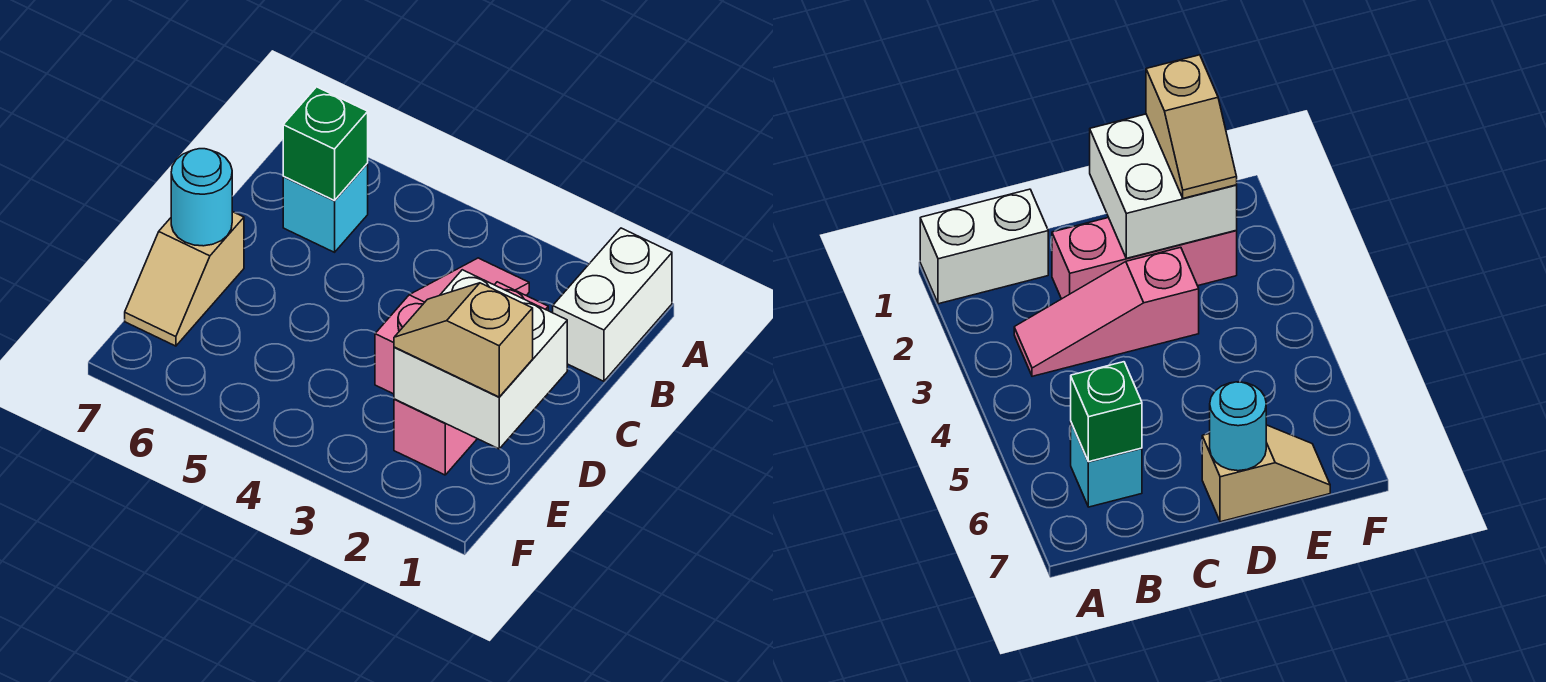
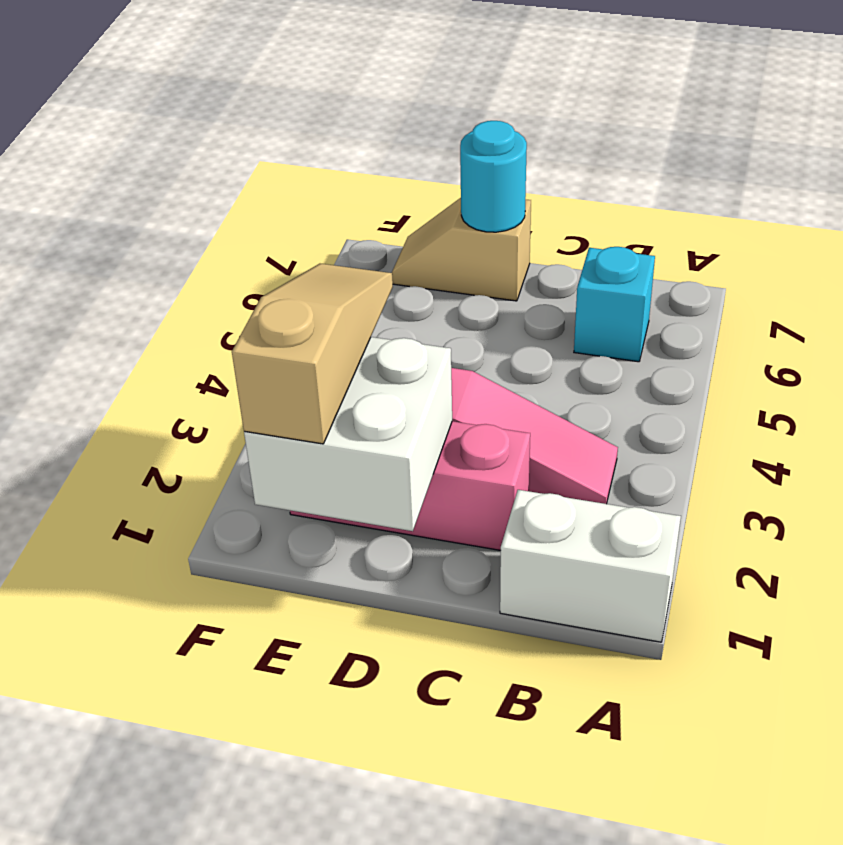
green 1x1 brick [283,87,368,201] -> none
tan 1x2 slope [394,283,533,397] -> tan 1x3 slope [232,264,393,444]

